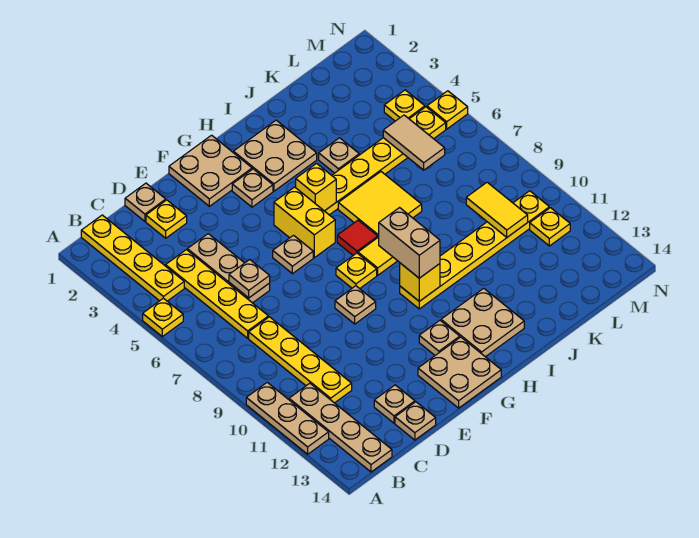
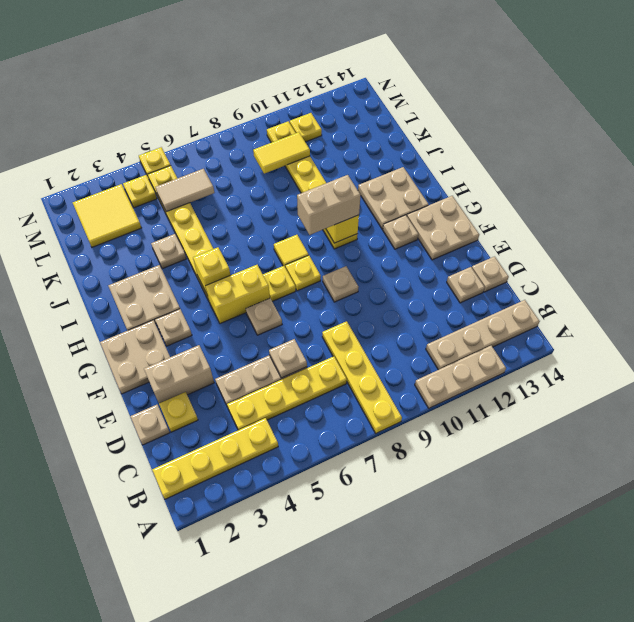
yellow 1x1 plate [143,298,183,337] -> yellow 1x1 plate moved to [263,266,296,301]
yellow 1x4 plate [249,317,352,403] -> yellow 1x4 plate turned to [322,321,402,433]
none -> tan 1x2 brick [144,345,214,403]
red 1x1 tile [337,220,378,255] -> none
yellow 2x2 tile [338,172,422,237] -> yellow 2x2 tile moved to [73,184,141,247]

